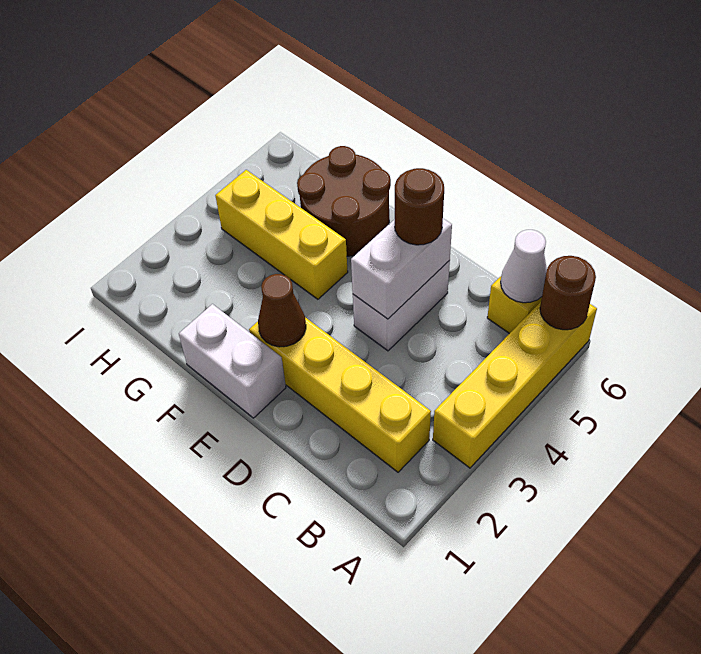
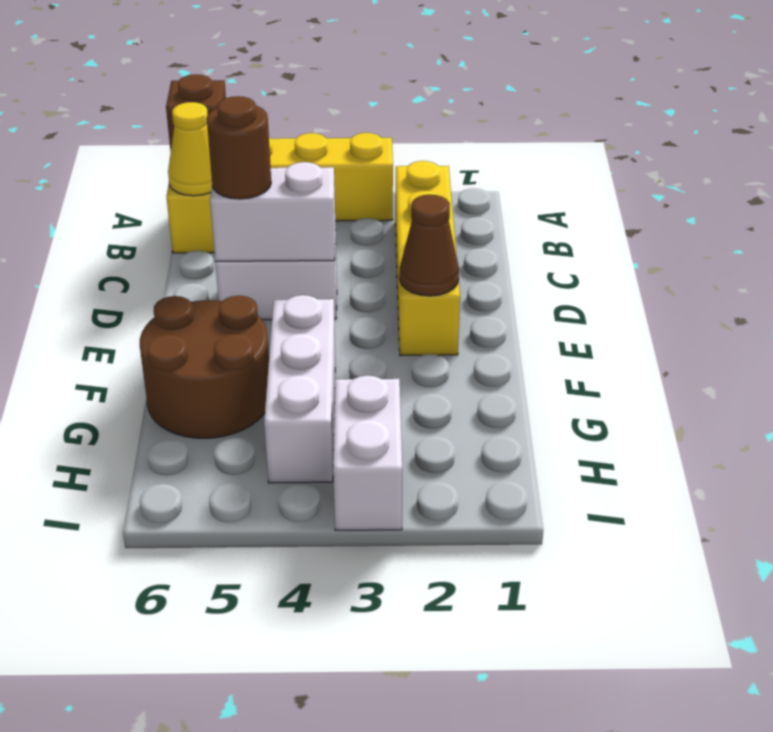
brown 1x1 round brick [540,256,596,330] -> brown 1x1 brick [166,74,226,151]
white 1x1 cone [501,230,547,303] -> yellow 1x1 cone [168,102,212,196]
white 1x2 brick [179,304,286,418] -> white 1x2 brick moved to [333,375,402,530]
yellow 1x3 brick [215,170,348,299] -> white 1x3 brick [264,295,335,483]

